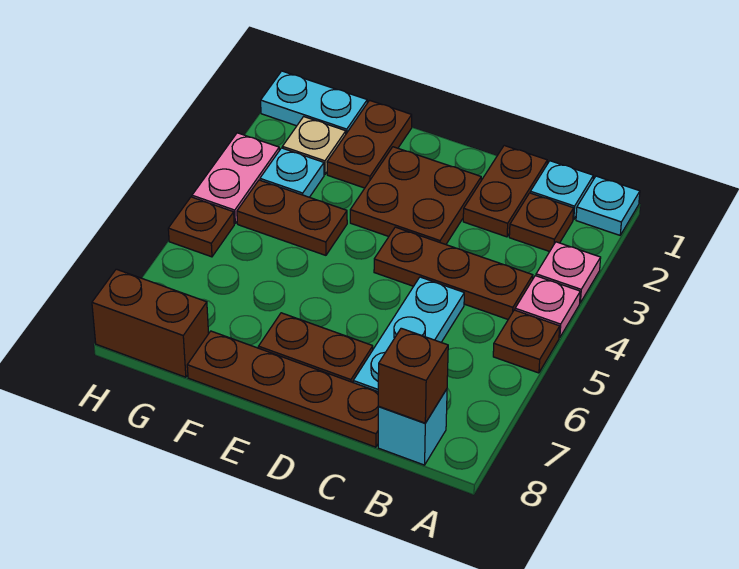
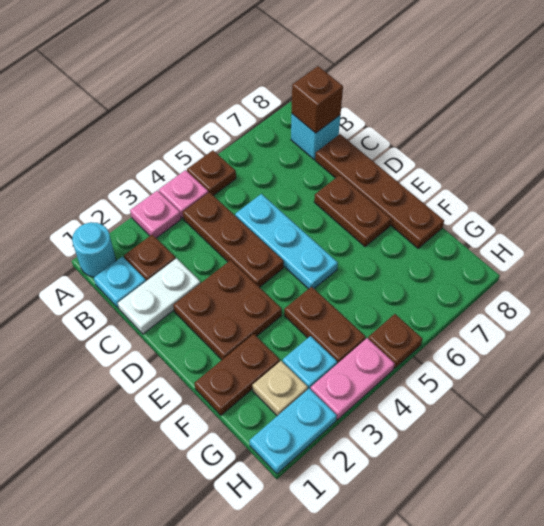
cyan 1x1 plate [576,176,640,235] -> cyan 1x1 round brick [72,222,116,277]
brown 1x2 plate [463,146,547,237] -> white 1x2 plate [118,258,200,334]
cyan 1x3 plate [353,277,464,391] -> cyan 1x3 plate turned to [235,194,338,289]
cyan 1x2 plate [261,71,367,134] -> cyan 1x2 plate turned to [250,388,337,474]
brown 1x2 brick [92,269,209,377] -> none

